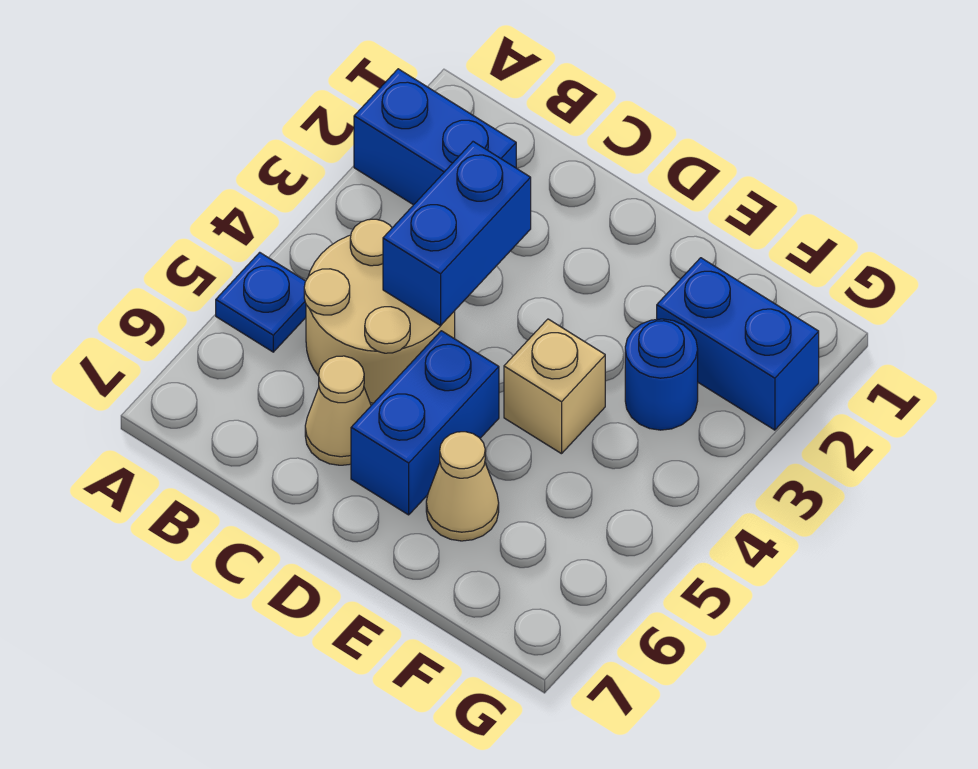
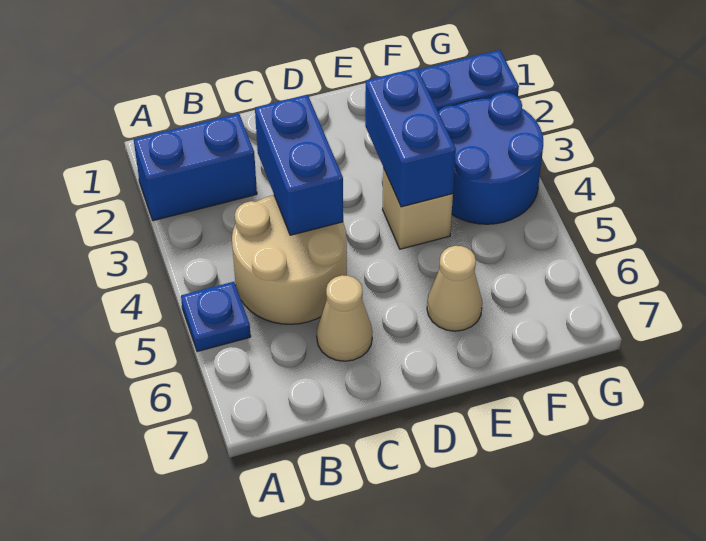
blue 1x2 brick [351,331,499,515] -> blue 1x2 brick moved to [365,68,456,207]
blue 1x1 round brick [625,319,698,430] -> blue 2x2 round brick [438,93,543,224]

